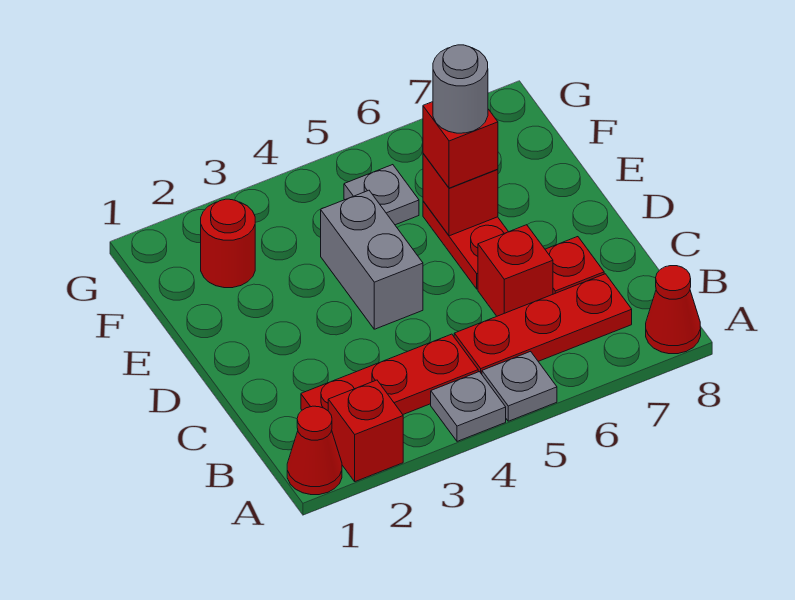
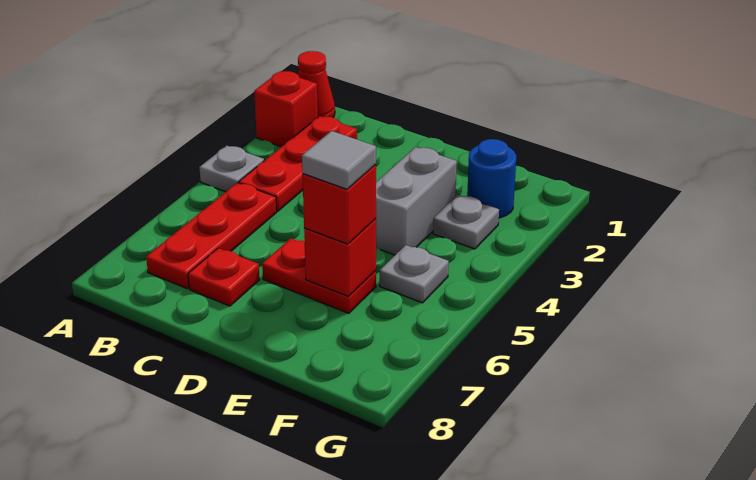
grey 1x1 plate [482,351,557,421] -> grey 1x1 plate moved to [433,195,499,249]
red 1x1 cone [646,266,701,354] -> none
red 1x1 brick [478,225,553,316] -> none
grey 1x2 brick [321,190,423,329] -> grey 1x2 brick turned to [376,147,457,255]
grey 1x1 round brick [433,45,488,133] -> grey 1x1 tile [302,131,376,189]
red 1x1 round brick [201,199,255,288] -> blue 1x1 round brick [467,139,516,218]

